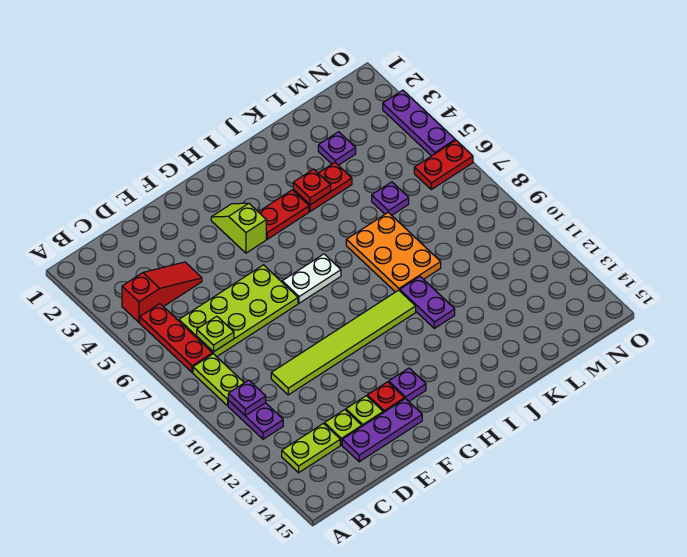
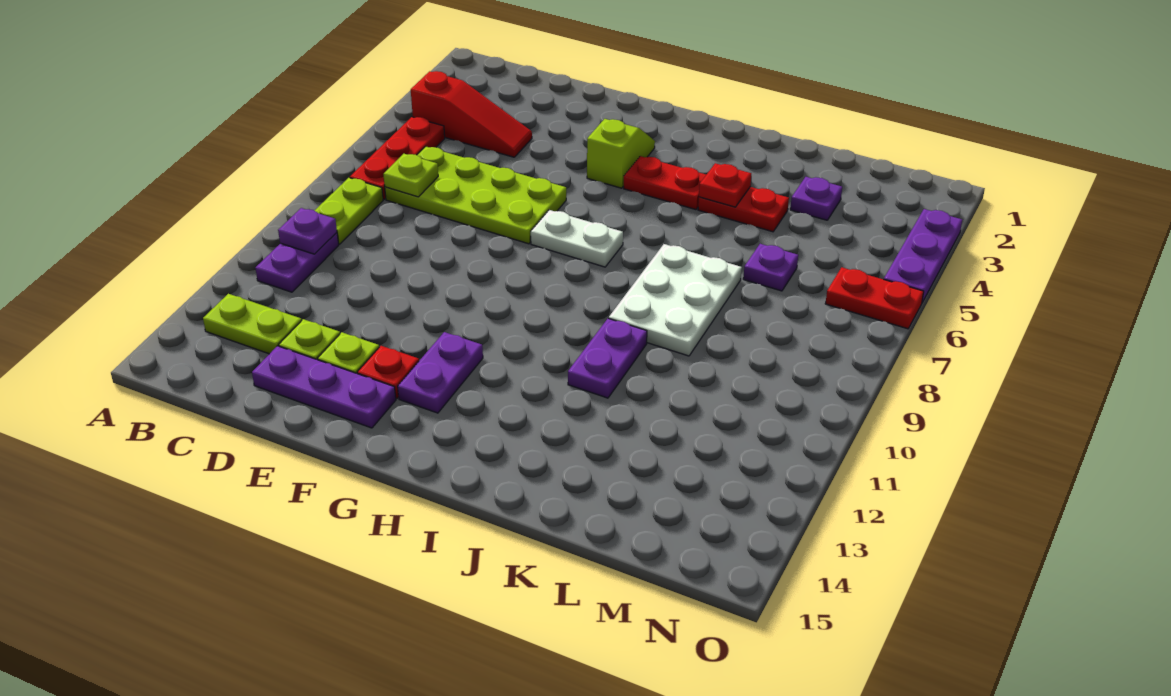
lime 1x6 tile [271,290,416,395] -> none
purple 1x1 plate [389,368,426,401] -> purple 1x2 plate [398,332,483,413]
orange 2x3 plate [346,212,441,292] -> white 2x3 plate [609,244,742,356]

